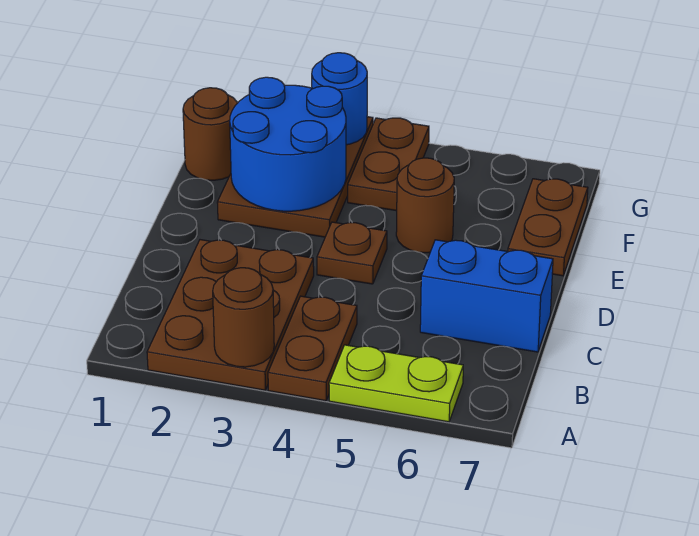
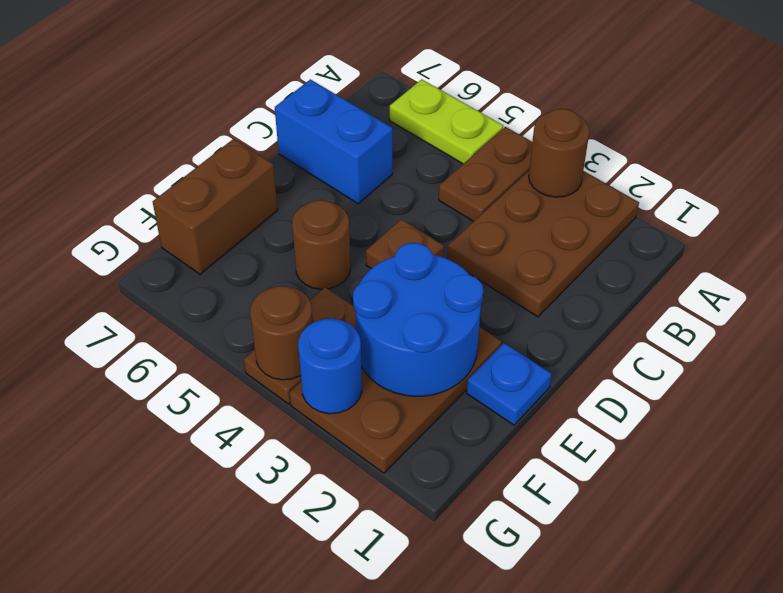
none -> blue 1x1 plate [467,343,552,425]
brown 1x2 plate [508,179,588,276] -> brown 1x2 brick [153,139,278,274]
brown 1x1 round brick [183,88,237,180] -> brown 1x1 round brick moved to [250,286,313,380]

